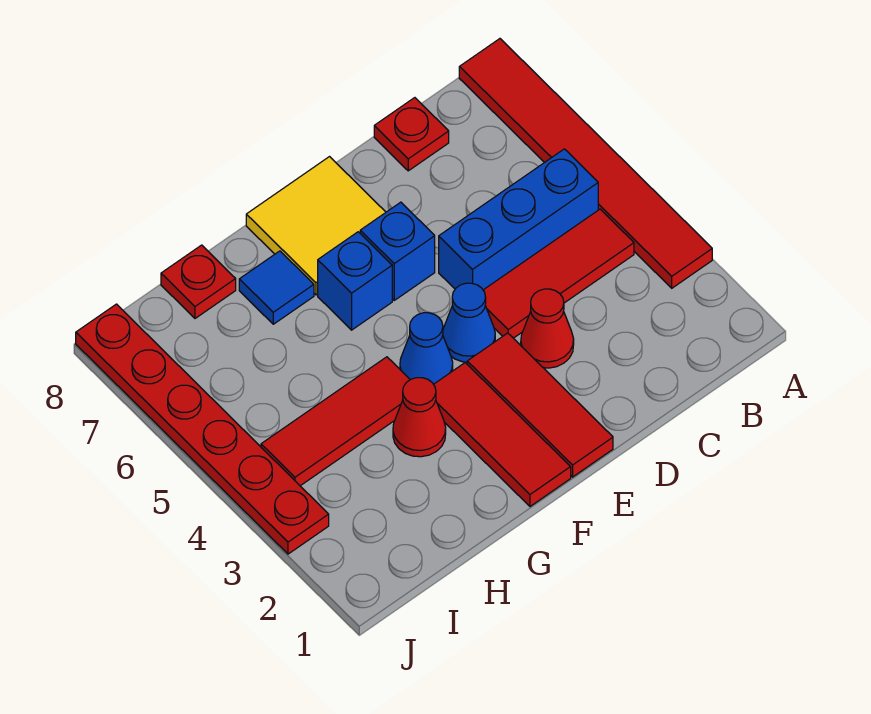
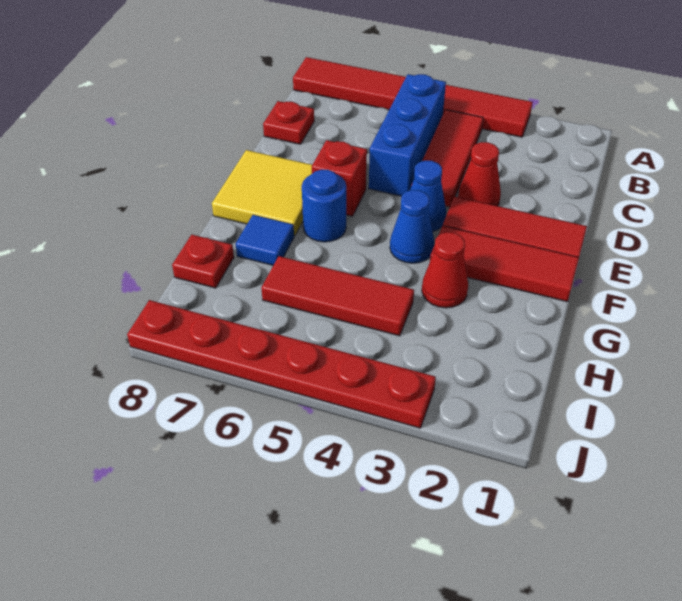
blue 1x1 brick [360,202,435,300] -> red 1x1 brick [312,140,367,216]
blue 1x1 brick [318,232,392,330] -> blue 1x1 round brick [302,170,346,242]
red 1x3 tile [261,357,410,486] -> red 1x3 tile turned to [261,256,414,336]

